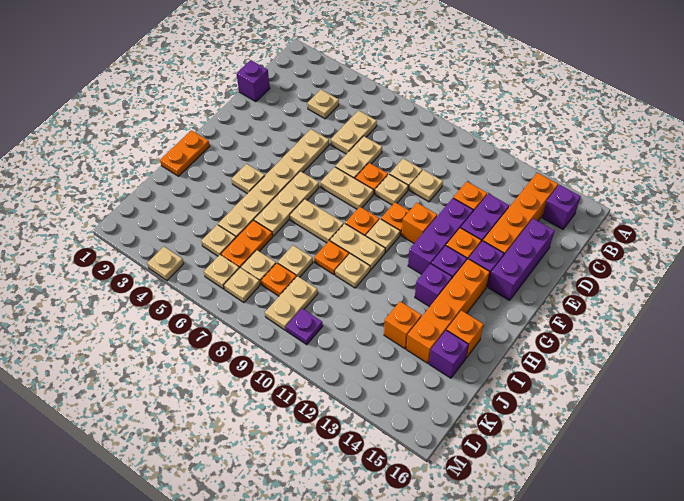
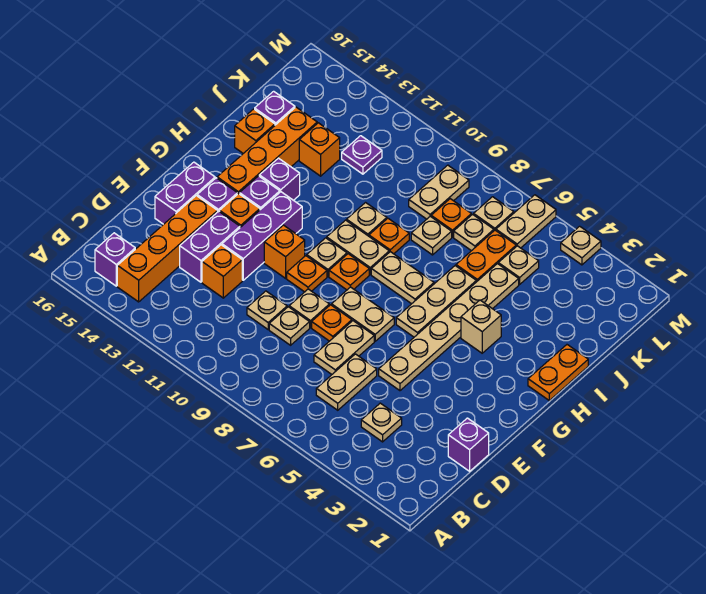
purple 1x3 brick [488,219,554,300] -> purple 1x2 brick [155,162,215,224]
tan 1x1 plate [232,164,265,194] -> tan 1x1 brick [461,300,501,353]
tan 1x1 plate [204,255,239,289] -> tan 1x2 plate [496,195,556,248]
purple 1x1 plate [286,309,323,345] -> purple 1x1 plate moved to [342,136,382,174]

